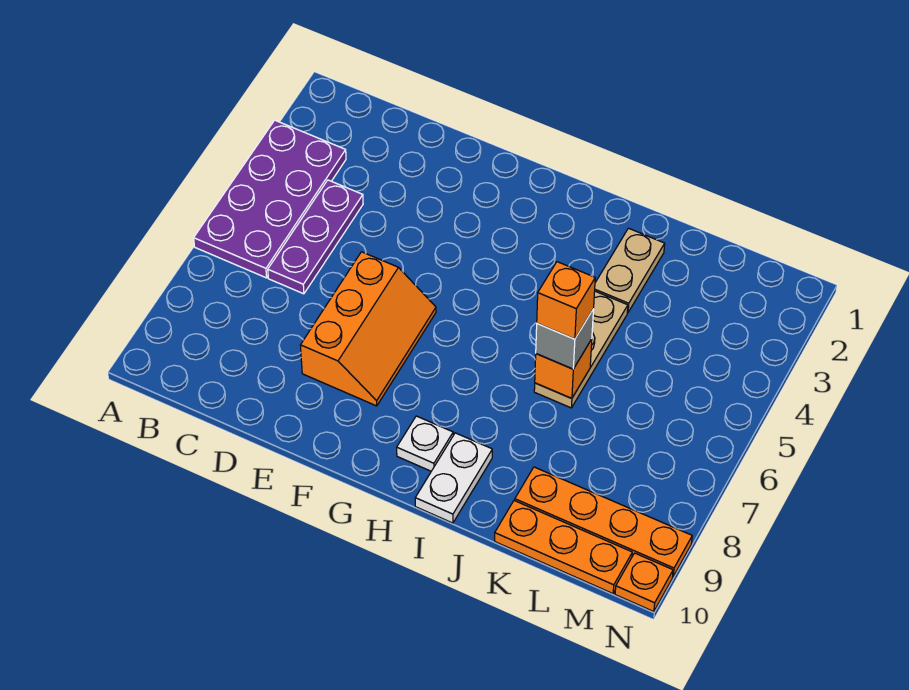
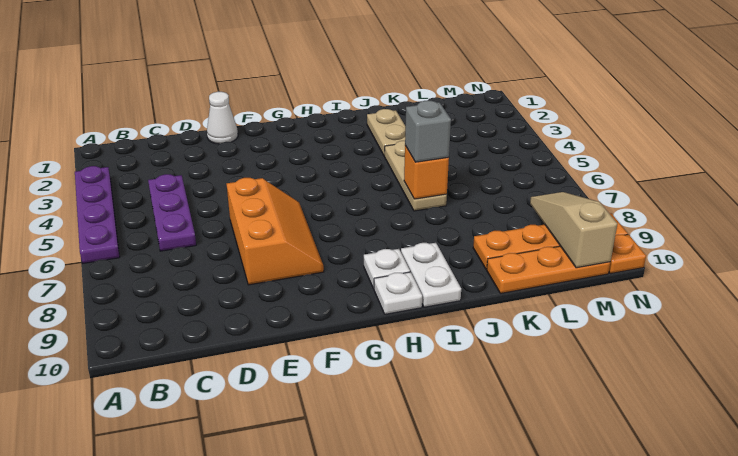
purple 2x4 plate [194,120,346,278] -> purple 1x4 plate [75,166,119,264]
none -> white 1x1 cone [207,92,238,144]
none -> white 1x1 plate [374,272,422,314]
orange 1x1 brick [537,262,595,339] -> none
none -> tan 1x3 slope [530,192,617,268]

